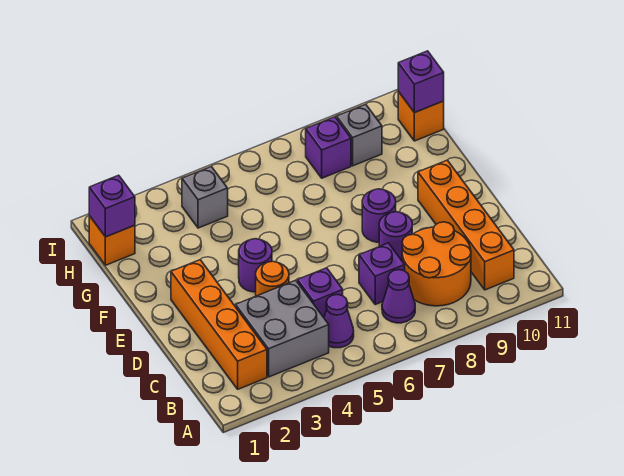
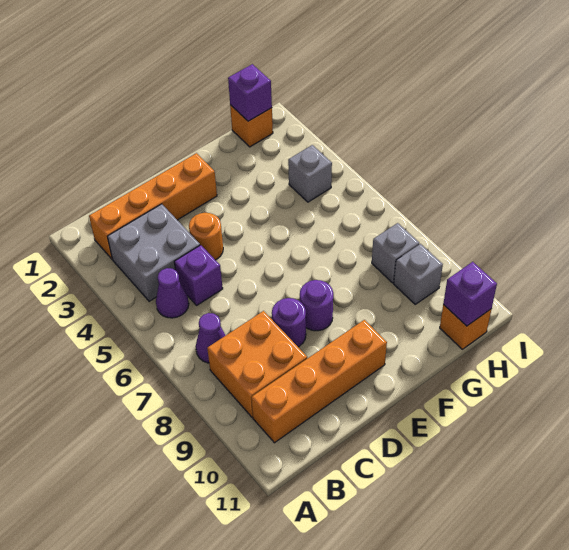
orange 2x2 round brick [402,222,471,306] -> orange 2x2 brick [207,311,307,417]
purple 1x1 brick [359,243,405,304] -> none
purple 1x1 round brick [239,239,272,292] -> none
purple 1x1 brick [306,117,351,178] -> grey 1x1 brick [372,223,419,283]

